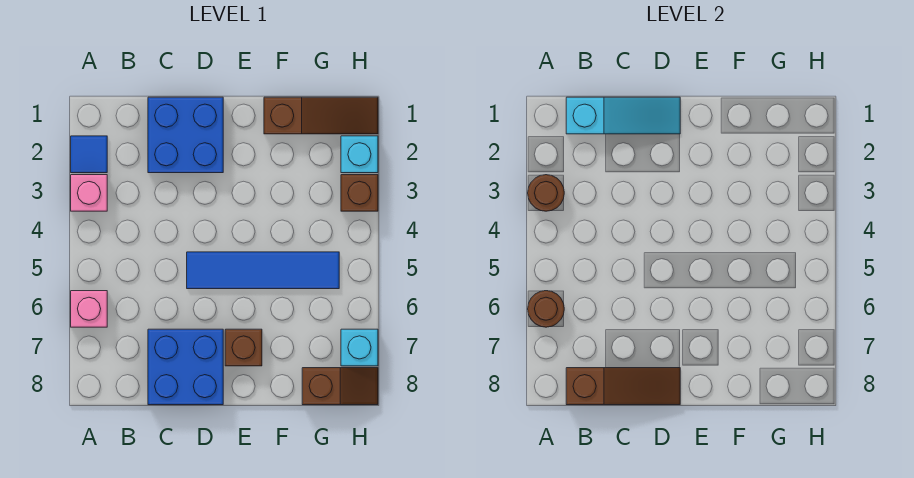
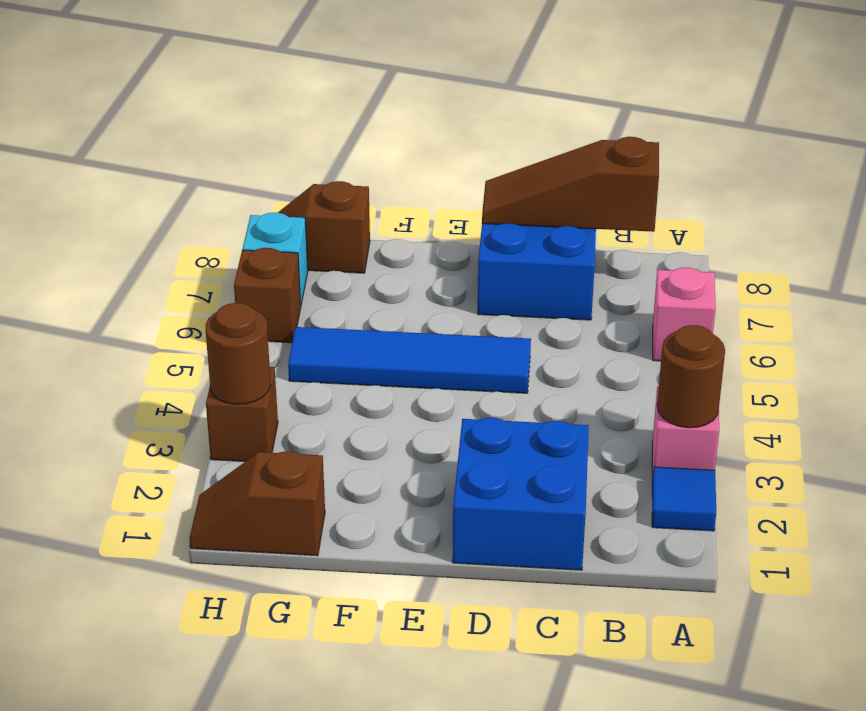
brown 1x1 round brick [528,291,564,327] -> brown 1x1 round brick moved to [206,303,271,404]
cyan 1x3 slope [566,97,680,134] -> none
brown 1x1 brick [225,329,262,366] -> brown 1x1 brick moved to [234,248,301,343]
brown 1x3 slope [264,97,378,134] -> brown 1x2 slope [189,451,325,556]
cyan 1x1 brick [341,136,378,173] -> none

